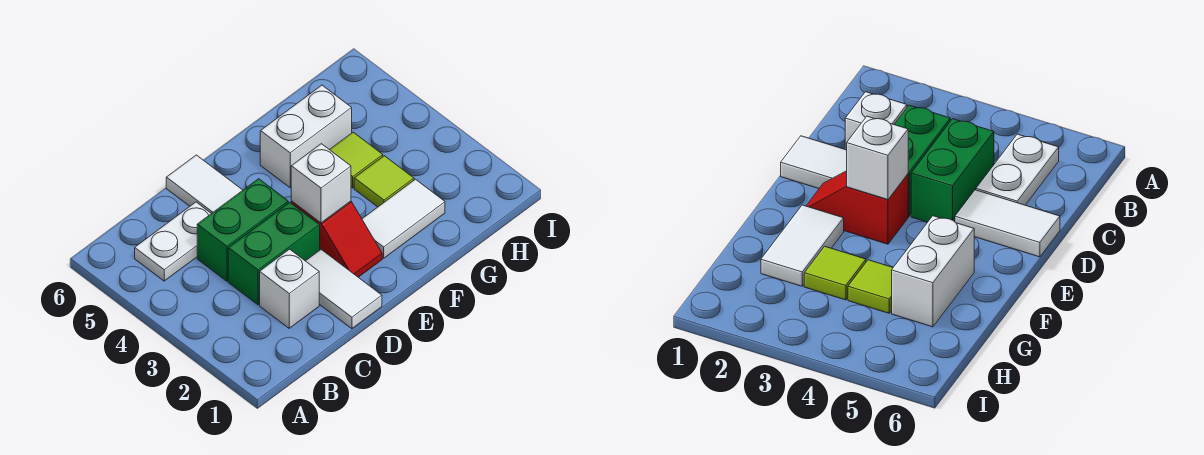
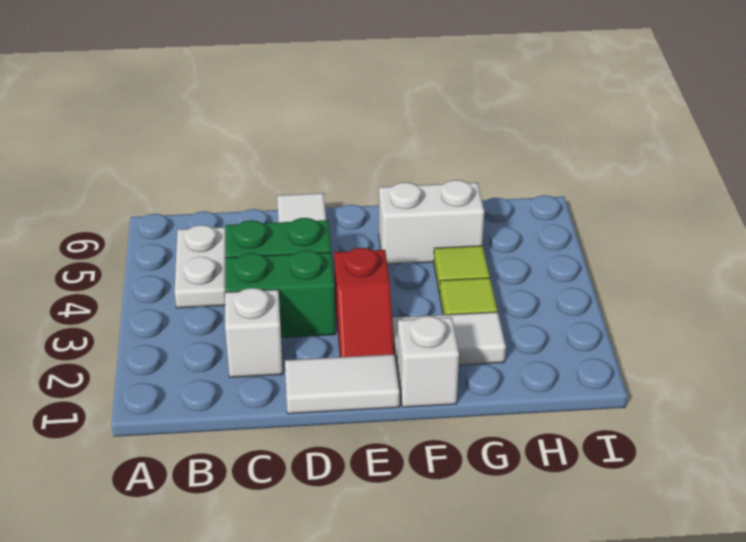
white 1x2 plate [135,202,211,281] -> white 1x2 plate turned to [175,225,225,308]
white 1x2 tile [306,250,382,329] -> white 1x2 tile turned to [285,354,400,414]
white 1x1 brick [291,144,351,223] -> white 1x1 brick moved to [397,316,459,407]

